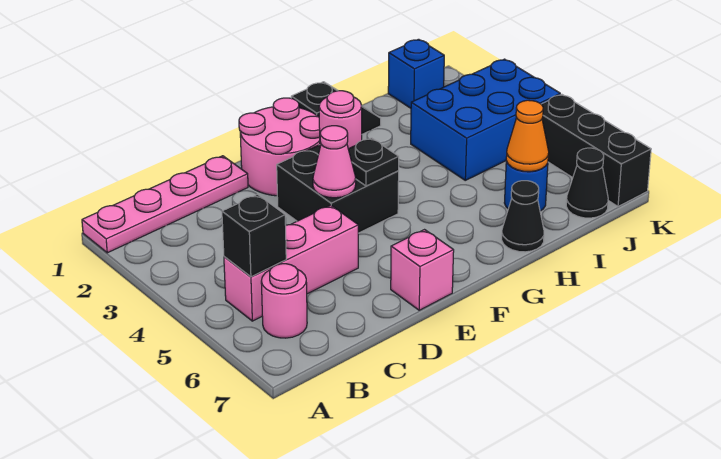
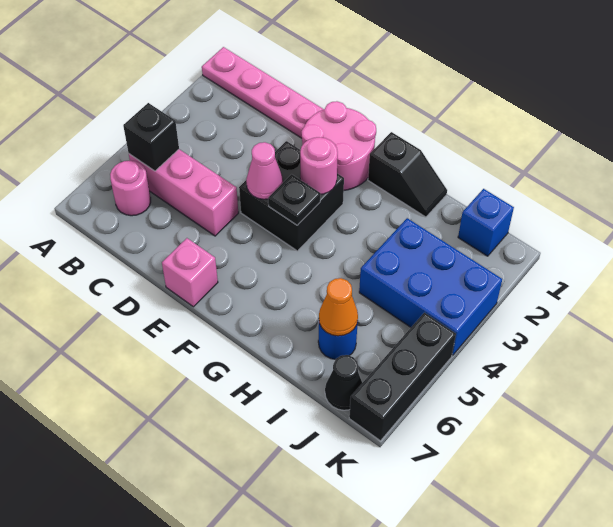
black 1x1 cone [502,181,544,252] -> none

